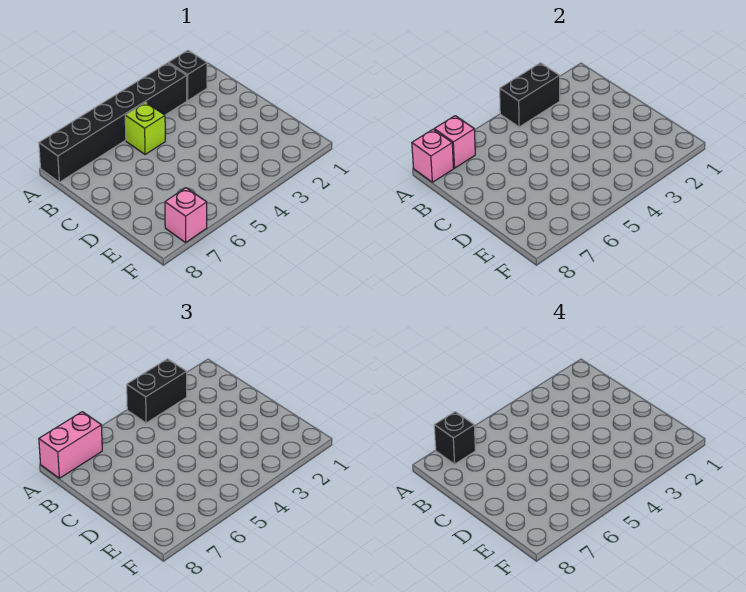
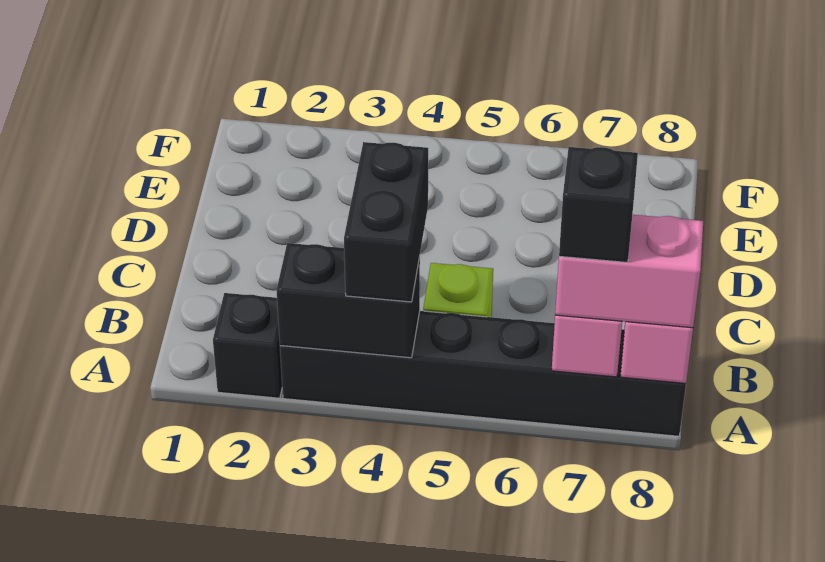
black 1x2 brick [127,359,187,423] -> black 1x2 brick turned to [344,142,428,302]
pink 1x1 brick [165,188,207,242] -> none

